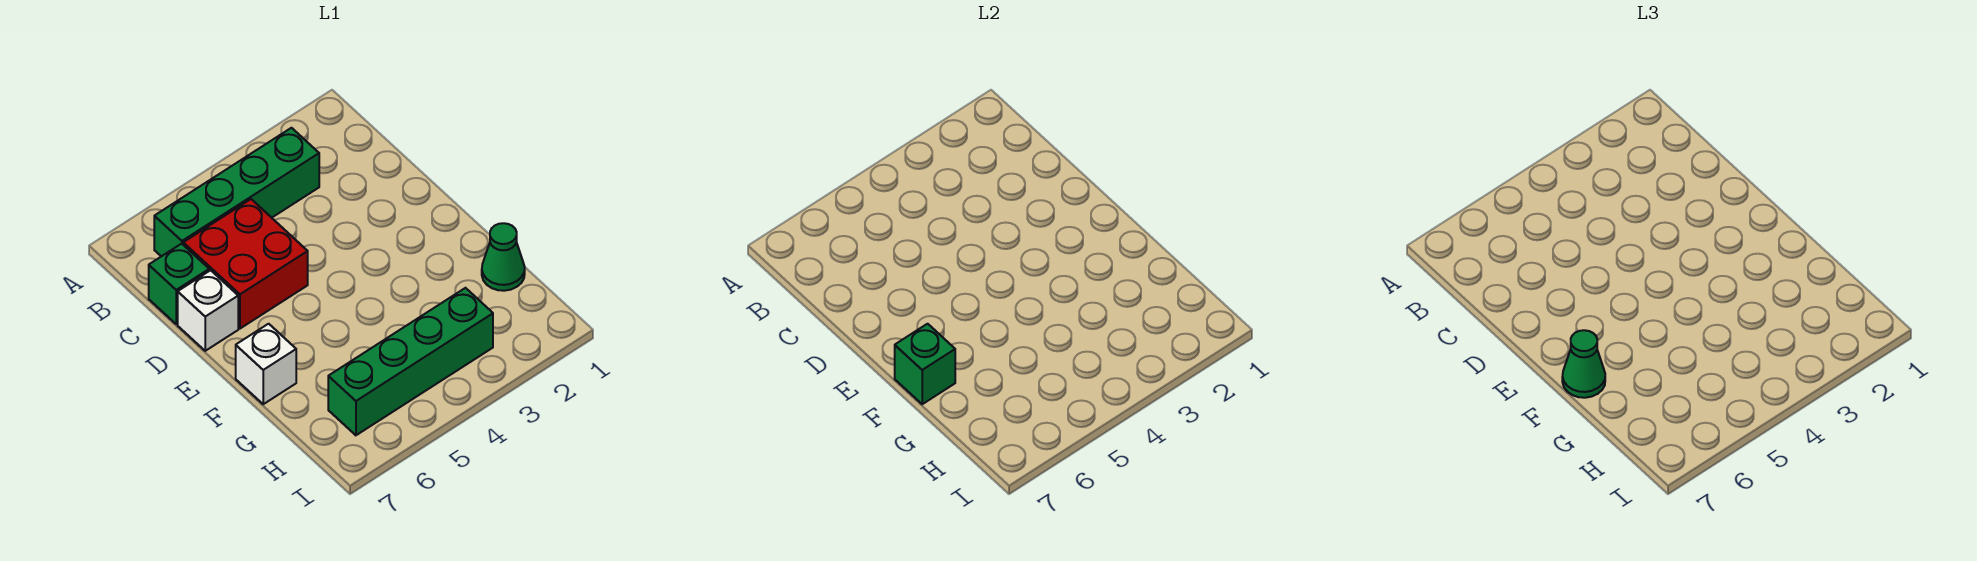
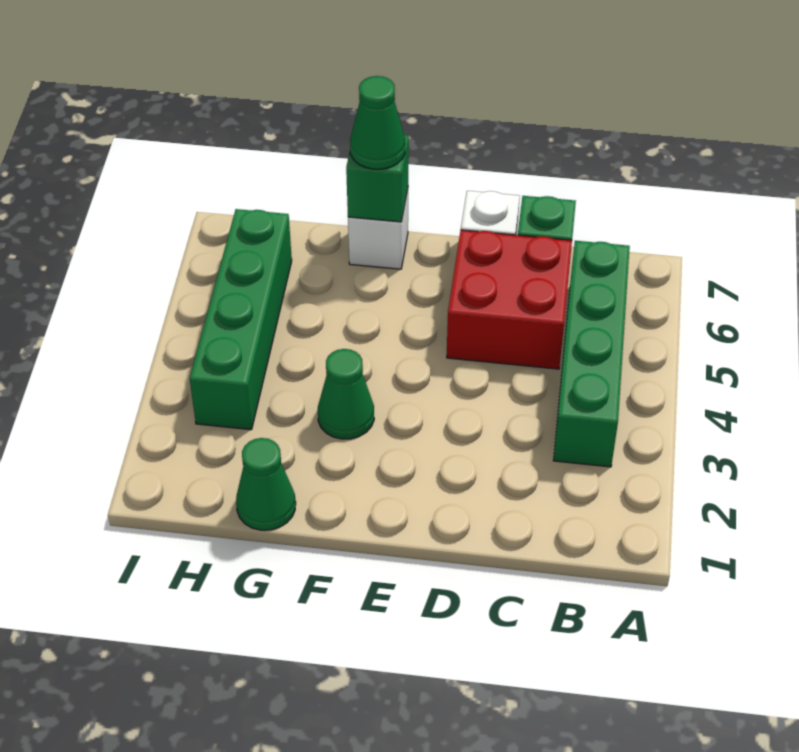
none -> green 1x1 cone [318,349,374,439]

